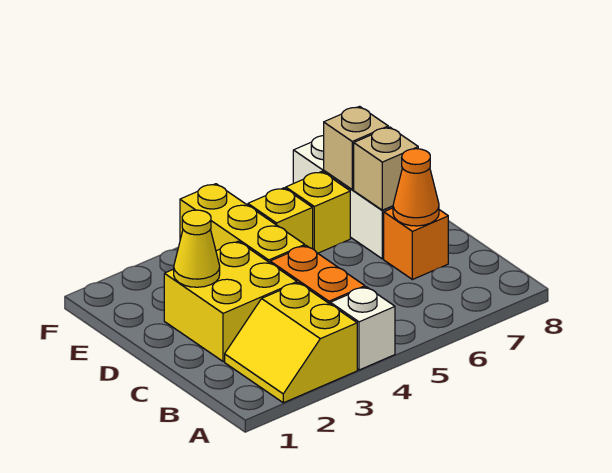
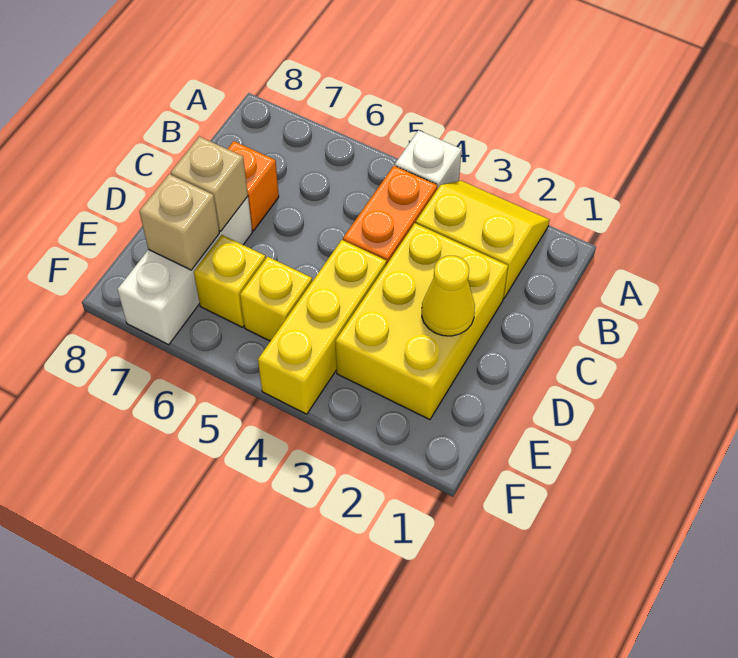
yellow 2x2 slope [225,283,357,403] -> yellow 2x2 slope turned to [416,181,550,298]
yellow 2x2 brick [164,241,297,362] -> yellow 2x3 brick [336,223,508,420]
orange 1x1 cone [393,149,439,226] -> none

